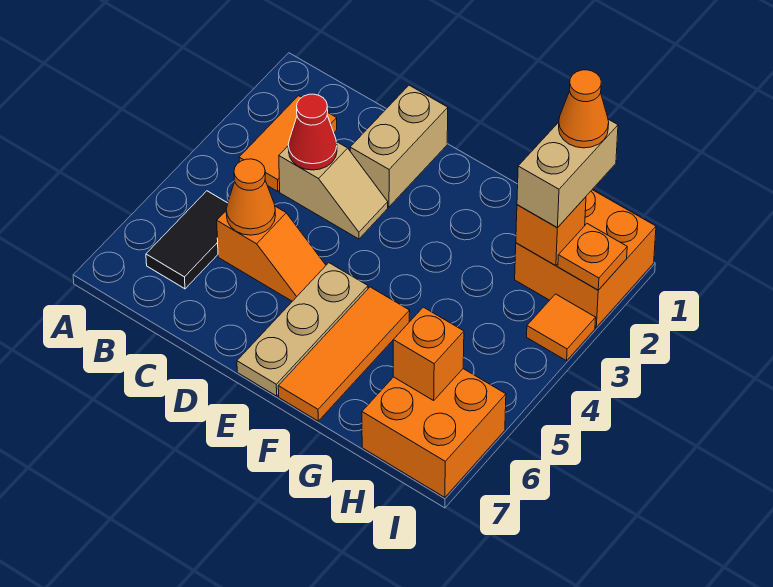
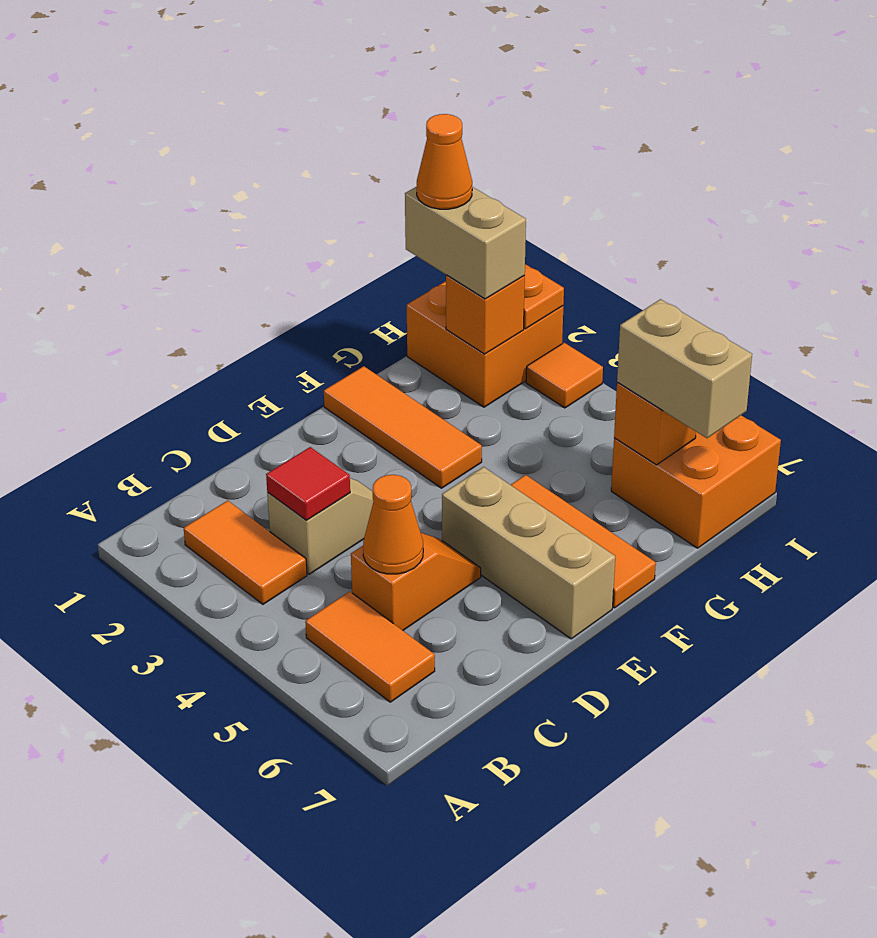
black 1x2 tile [146,191,228,289] -> orange 1x2 tile [305,591,435,702]
red 1x1 cone [288,94,337,170] -> red 1x1 tile [266,447,350,520]
tan 1x2 brick [350,85,448,207] -> tan 1x2 brick moved to [617,299,752,438]
tan 1x3 plate [237,263,368,396] -> tan 1x3 brick [442,467,615,639]
none -> orange 1x3 tile [324,366,482,488]

